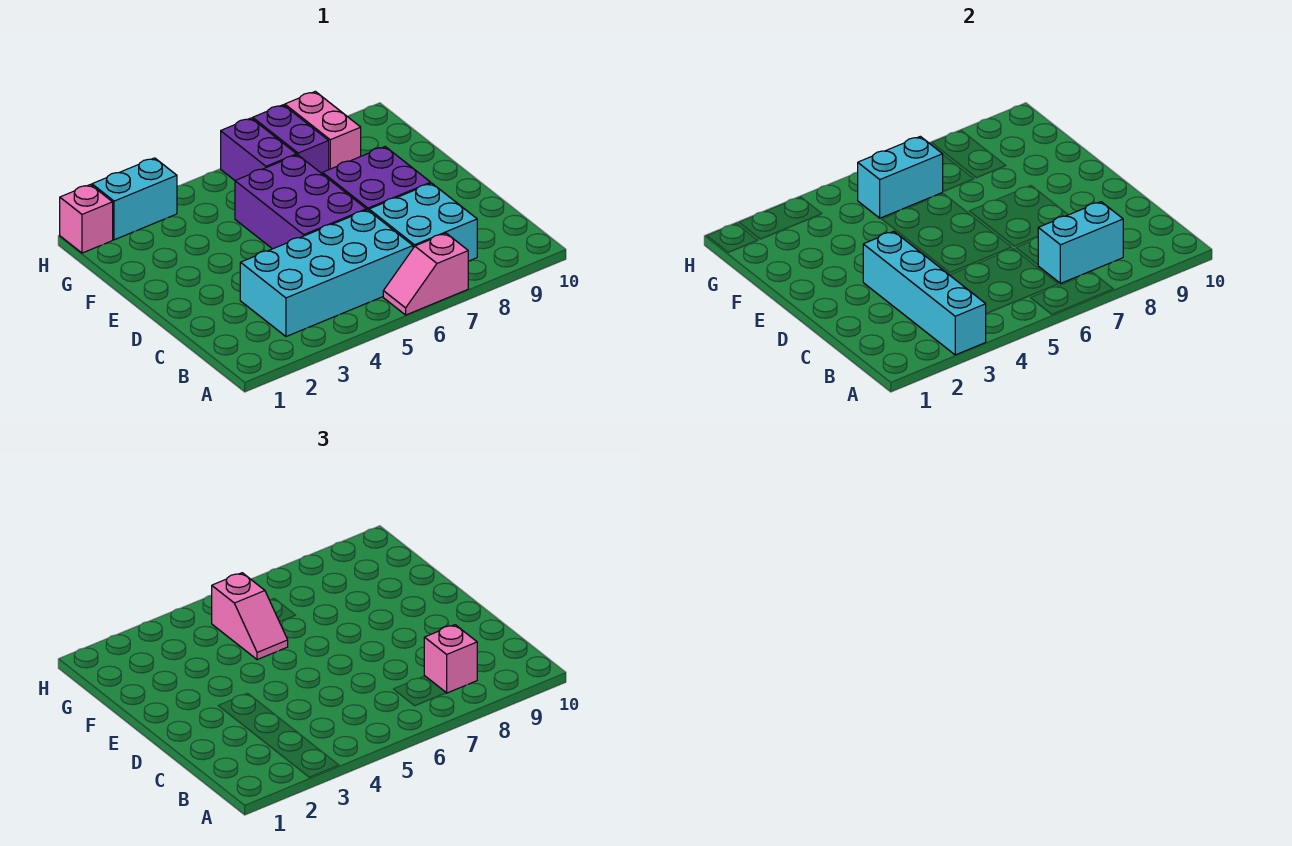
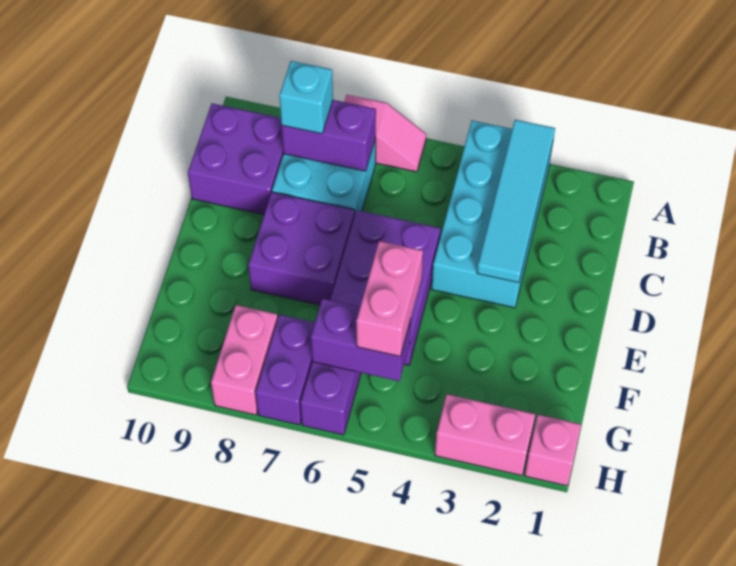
cyan 1x4 brick [863,231,986,355] -> cyan 1x4 tile [477,120,555,283]
cyan 2x4 brick [240,210,413,337] -> cyan 2x4 brick turned to [432,121,554,308]
cyan 1x2 brick [1038,202,1123,283] -> purple 1x2 brick [282,100,376,171]
pink 1x1 brick [424,625,477,693] -> cyan 1x1 brick [279,61,333,134]
none -> purple 2x2 brick [188,104,283,214]
pink 1x2 slope [212,573,288,660] -> pink 1x2 brick [356,241,423,356]
cyan 1x2 brick [858,136,943,218] -> purple 1x2 brick [311,298,411,381]
cyan 1x2 brick [92,158,177,240] -> pink 1x2 brick [435,394,535,475]

